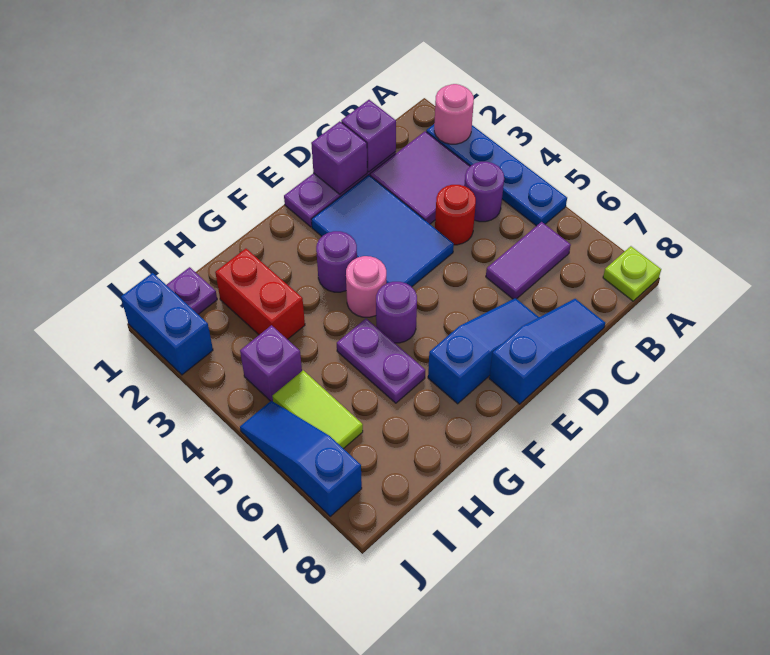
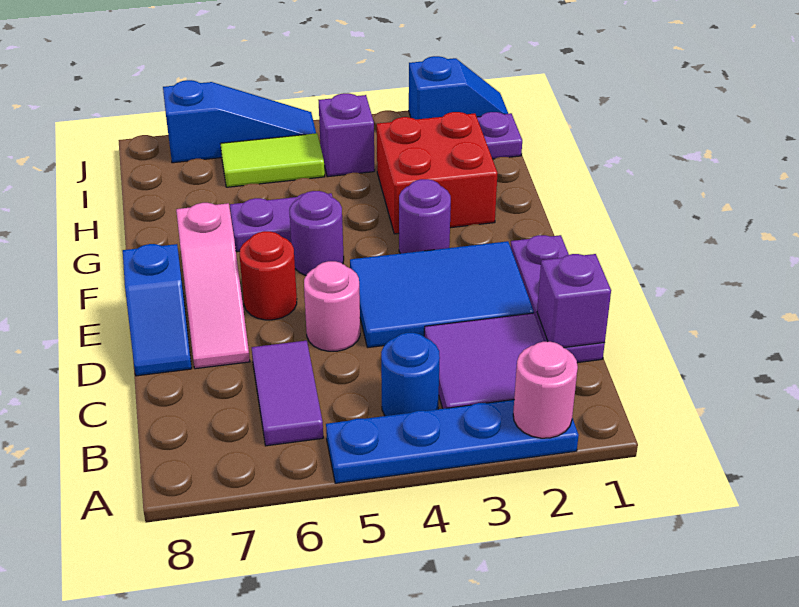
lime 1x1 plate [603,246,661,301] -> none
purple 1x1 round brick [464,162,504,222] -> blue 1x1 round brick [381,333,440,416]
red 1x1 round brick [435,185,476,245] -> red 1x1 round brick moved to [239,231,297,320]
blue 1x3 slope [489,299,605,404] -> blue 1x2 slope [123,244,192,376]
purple 1x1 brick [311,121,367,194] -> none
blue 1x3 slope [428,298,539,404] -> pink 1x3 slope [176,203,250,369]
pink 1x1 round brick [346,256,386,317] -> pink 1x1 round brick moved to [304,261,360,351]
red 1x2 brick [215,249,305,339] -> red 2x2 brick [377,112,498,234]
blue 1x2 brick [121,273,213,375] -> blue 1x2 slope [409,56,508,119]

